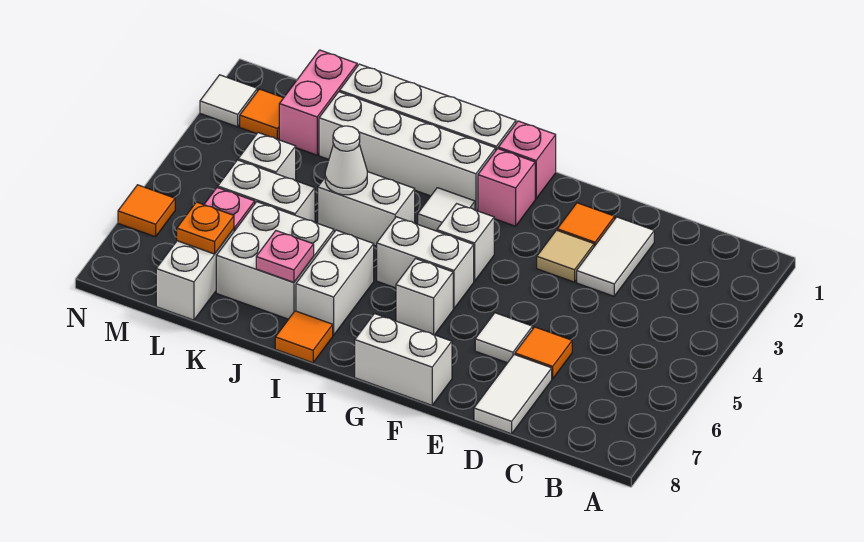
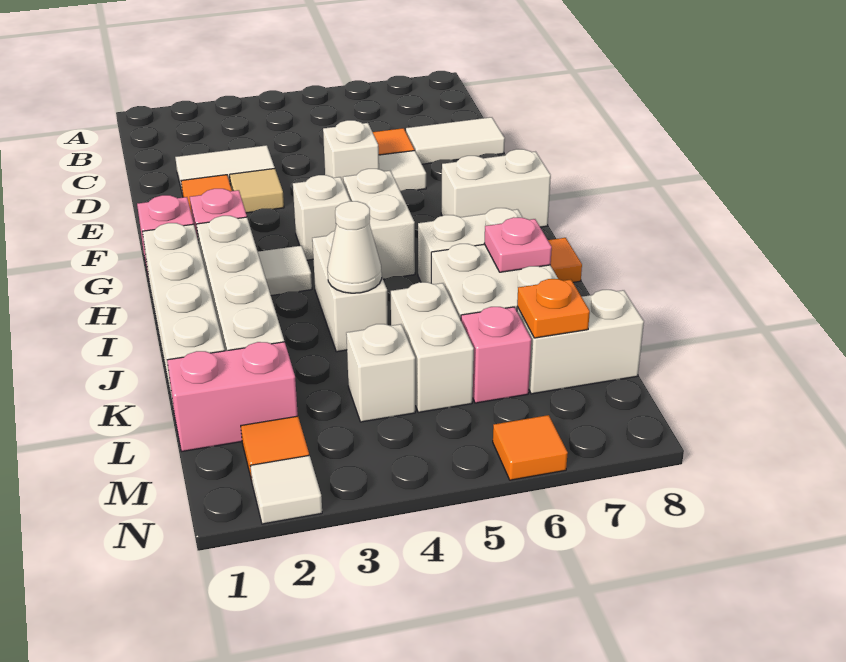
white 1x2 brick [355,314,452,405] -> white 1x2 brick turned to [441,149,551,227]
white 1x1 brick [396,259,453,335] -> white 1x1 brick moved to [323,120,379,181]

